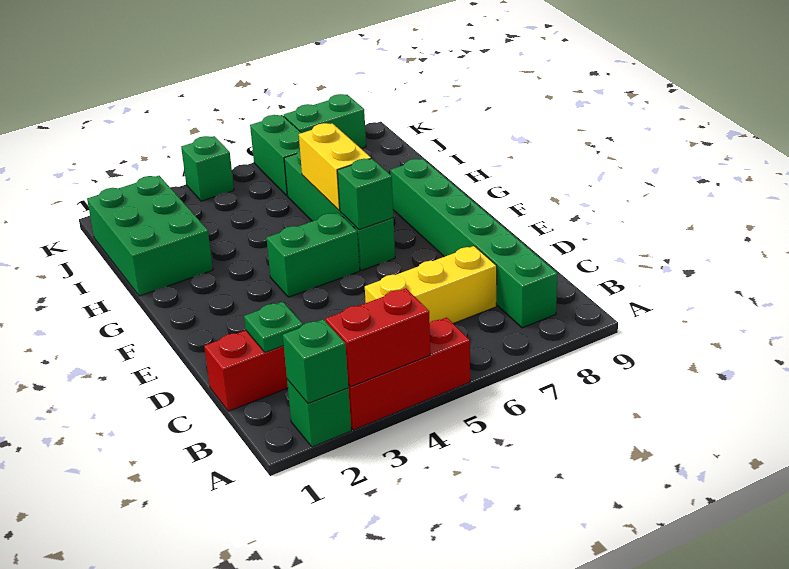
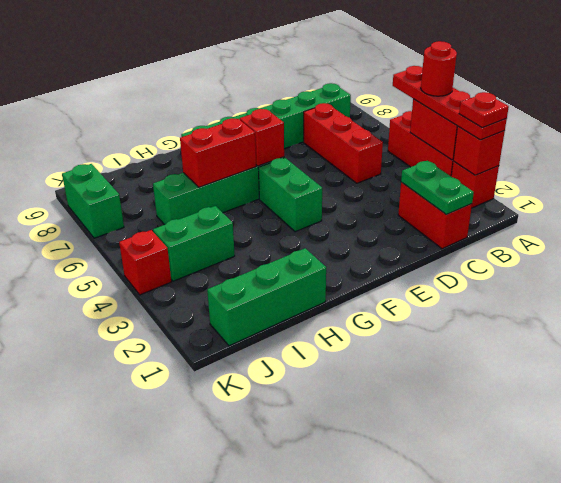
green 1x1 brick [287,380,351,447] -> red 1x1 brick [451,161,499,208]
green 1x1 brick [283,319,348,404] -> red 1x1 brick [453,126,505,175]
none -> red 1x4 plate [393,66,507,140]
none -> red 1x1 plate [459,92,509,128]
none -> red 1x1 round brick [421,41,457,96]
green 1x1 plate [244,302,303,352] -> green 1x2 plate [401,161,474,215]
yellow 1x3 brick [365,246,497,323] -> red 1x3 brick [304,103,383,183]
green 1x1 brick [337,158,393,230] -> red 1x1 brick [240,109,284,166]
yellow 1x2 brick [299,123,371,210] -> red 1x2 brick [180,118,256,187]
green 2x3 brick [87,176,213,296] -> green 1x3 brick [207,248,326,346]
green 1x2 brick [250,115,301,195] -> green 1x2 brick moved to [153,206,235,281]
green 1x1 brick [181,136,234,201] -> red 1x1 brick [119,230,171,295]

